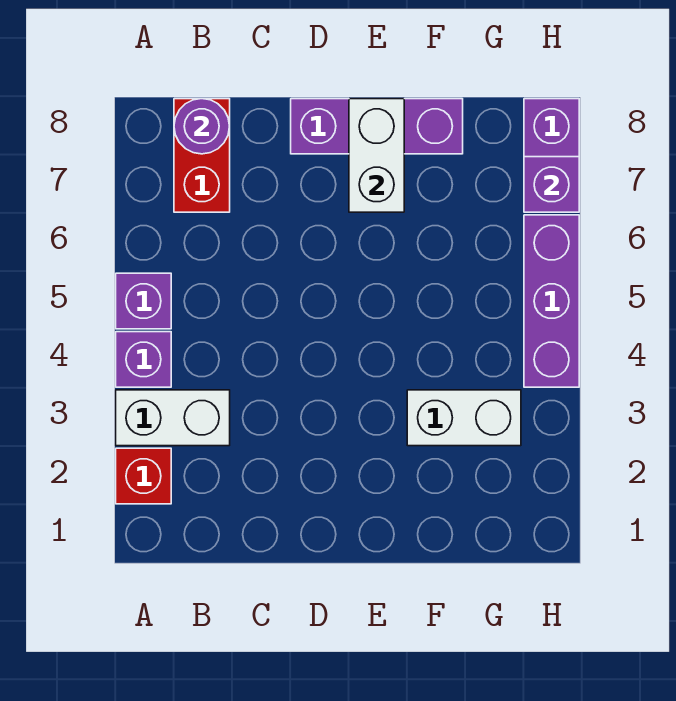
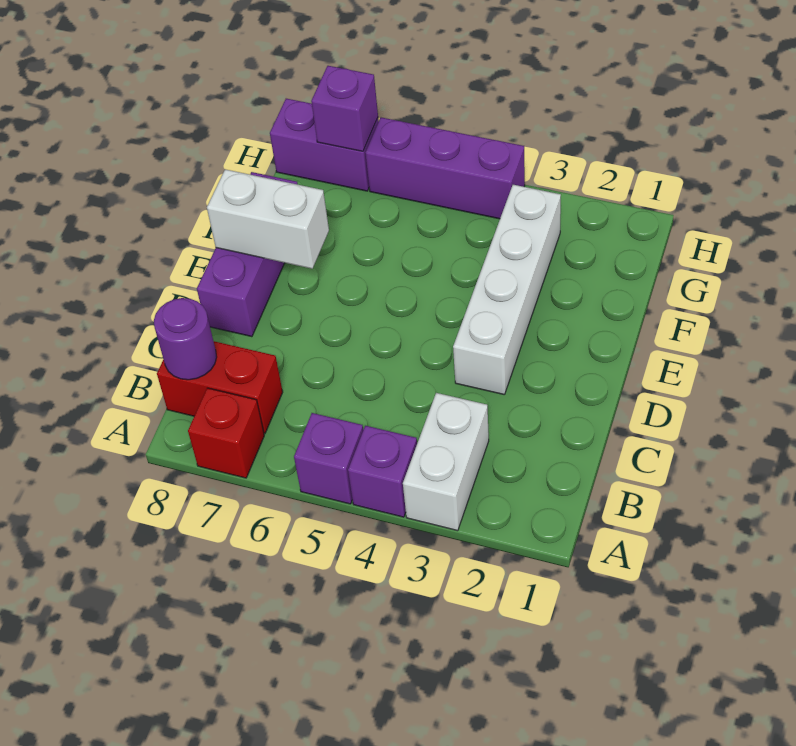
red 1x1 brick [116,448,171,504] -> red 1x1 brick moved to [188,388,264,478]
white 1x2 brick [407,390,521,446] -> white 1x4 brick [453,185,561,395]

